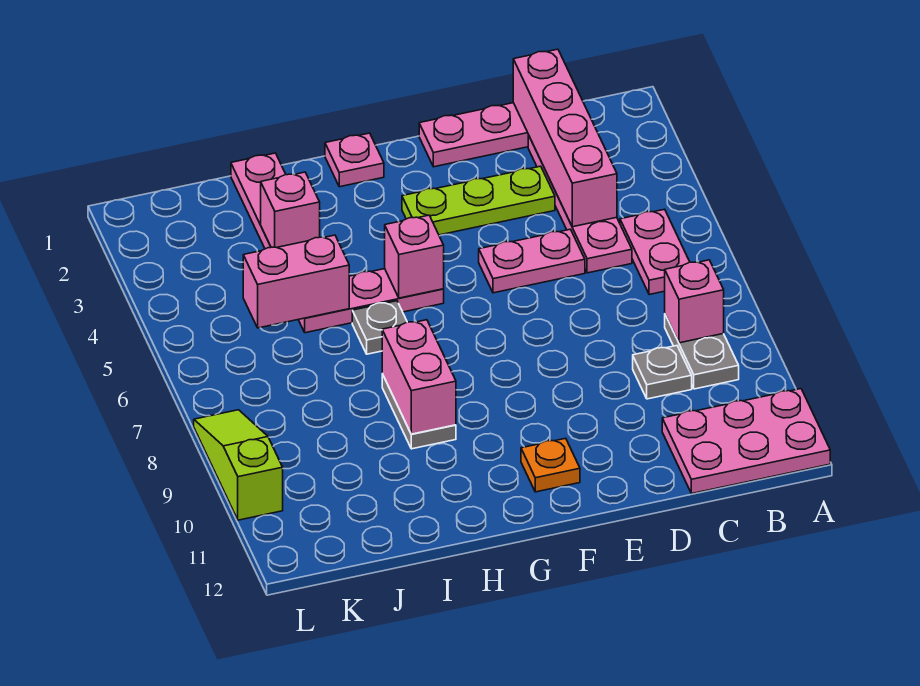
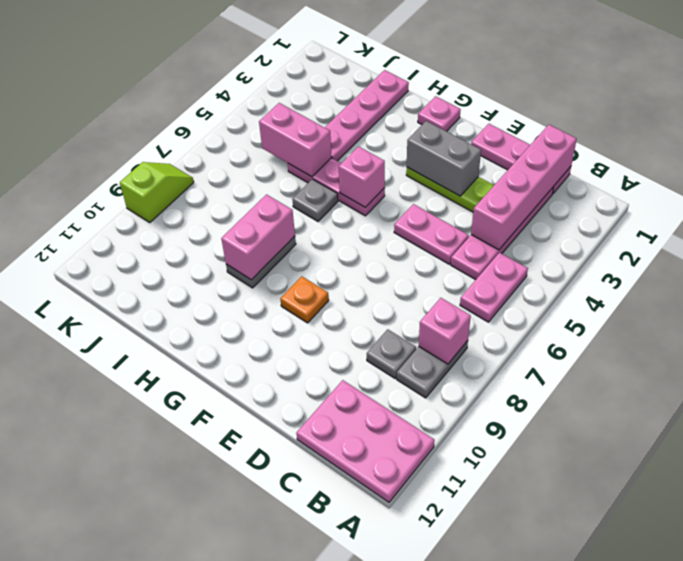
none -> grey 1x2 brick [407,121,481,196]
orange 1x1 plate [521,438,580,492] -> orange 1x1 plate moved to [280,276,329,323]
pink 1x1 brick [261,172,320,248] -> none
lime 1x3 slope [194,410,283,520] -> lime 1x2 slope [120,162,194,223]

